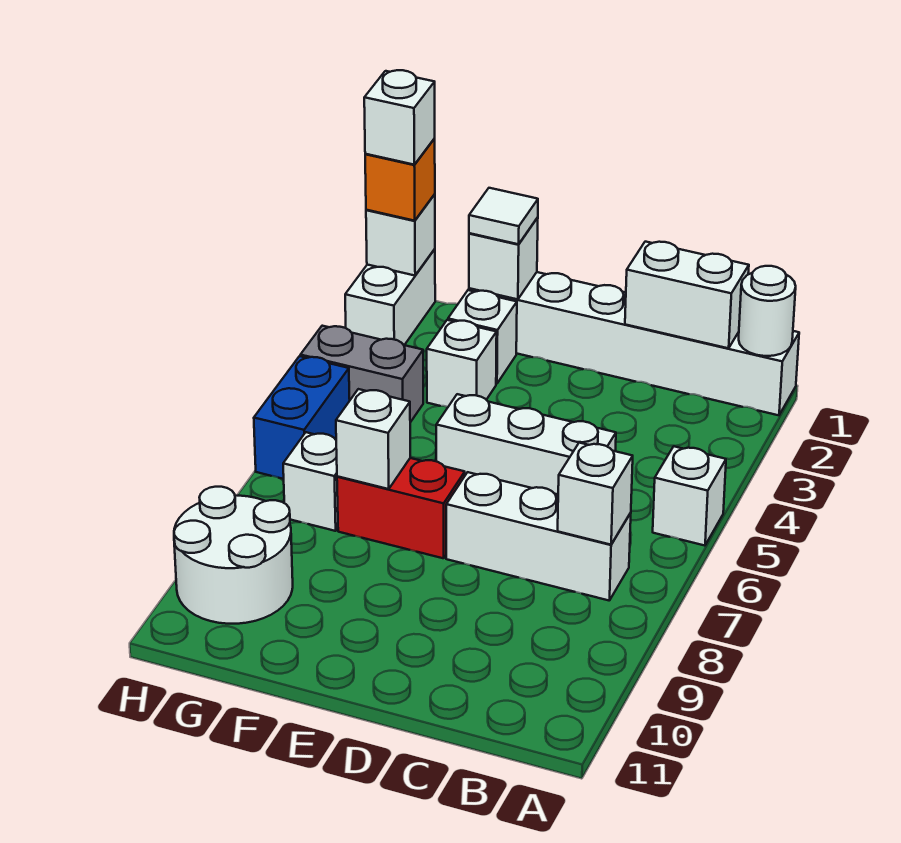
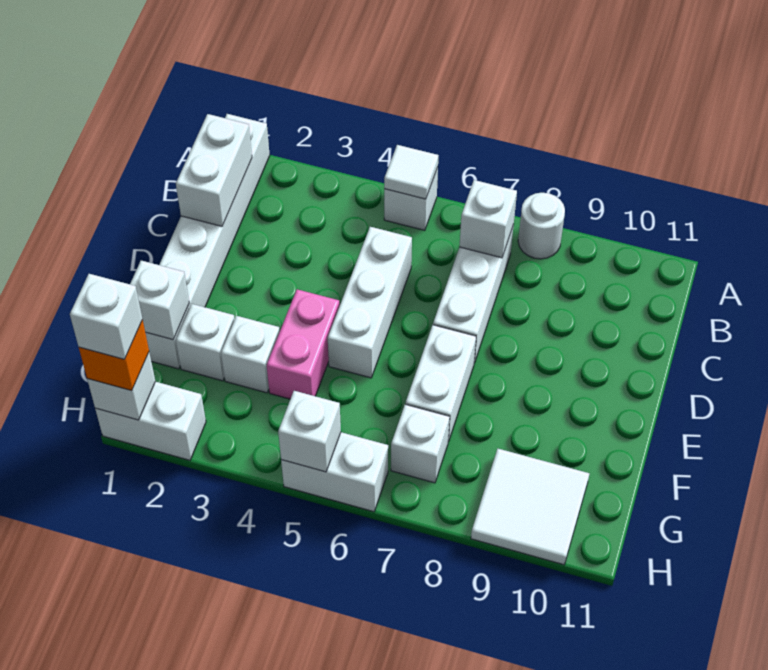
white 1x1 round brick [739,266,796,356] -> white 1x1 round brick moved to [518,193,565,259]
none -> pink 1x2 brick [267,289,340,399]
red 1x2 brick [337,458,465,558] -> white 1x2 brick [406,325,476,442]
white 1x1 tile [469,188,538,244] -> white 1x1 tile moved to [384,145,439,199]
white 1x1 brick [336,389,410,489] -> white 1x1 brick moved to [278,391,341,472]
grey 1x2 brick [300,326,423,422] -> none
white 2x2 round brick [174,487,293,624] -> white 2x2 tile [471,449,589,565]
blue 1x2 brick [254,356,350,479] -> white 1x2 brick [281,432,388,512]

